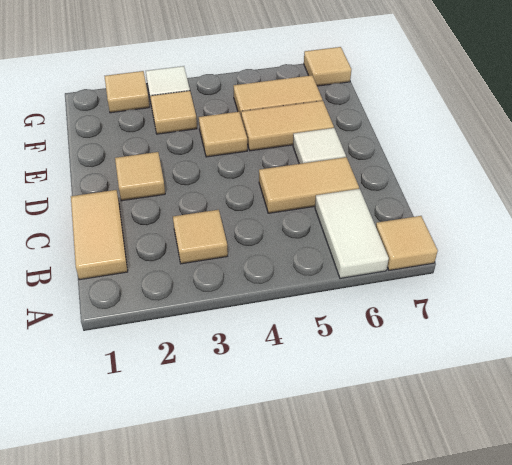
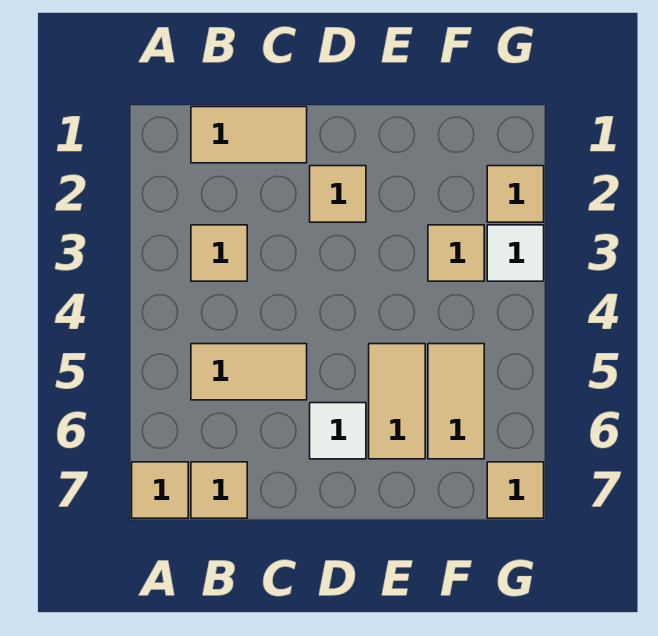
white 1x2 tile [315,189,389,278] -> none
tan 1x2 tile [259,157,359,213] -> tan 1x2 tile turned to [191,344,307,400]
tan 1x1 tile [199,112,247,157] -> tan 1x1 tile moved to [191,462,247,518]

